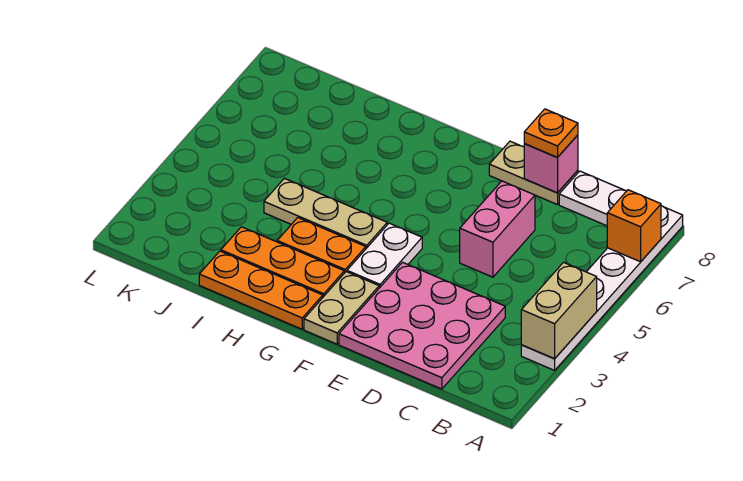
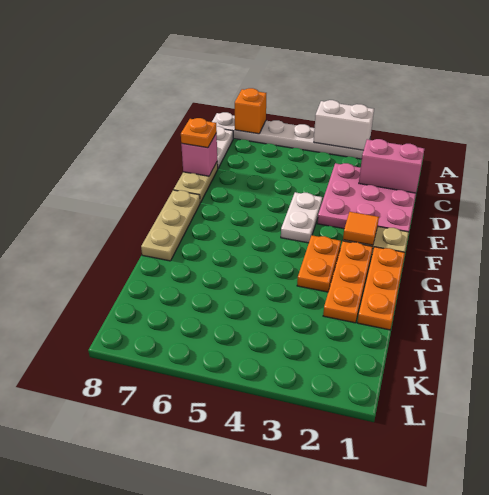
tan 1x2 brick [521,262,597,359] -> white 1x2 brick [314,100,374,150]
pink 1x2 brick [460,181,535,277] -> pink 1x2 brick moved to [359,139,424,193]
none -> orange 1x1 tile [343,212,379,245]
white 1x2 plate [347,223,422,288] -> white 1x2 plate turned to [281,192,322,243]
tan 1x3 plate [264,178,387,248] -> tan 1x3 plate moved to [141,190,200,261]

